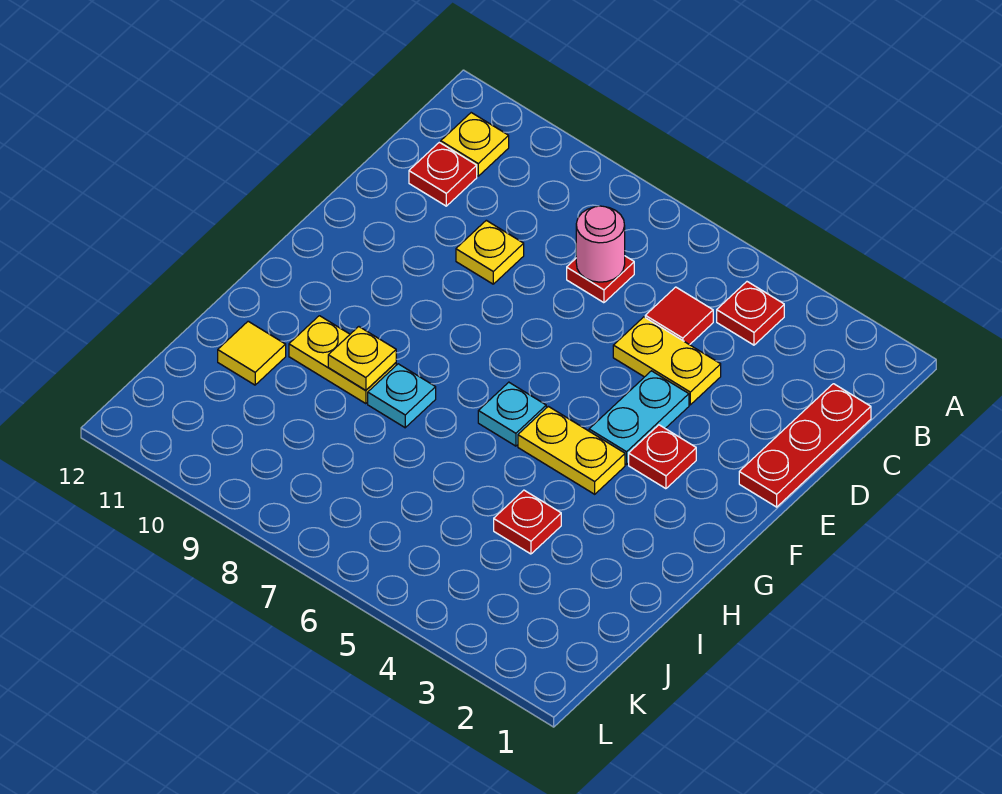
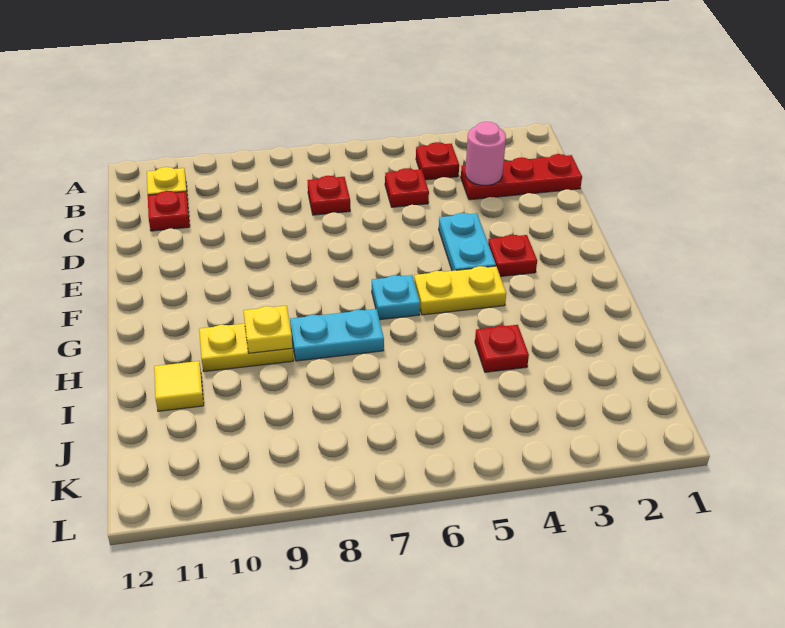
red 1x3 plate [739,384,871,507] -> red 1x3 plate turned to [461,154,582,200]
red 1x1 tile [645,287,713,345] -> red 1x1 plate [385,168,429,207]
pink 1x1 round brick [576,206,625,282] -> pink 1x1 round brick moved to [465,122,506,185]
yellow 1x2 plate [613,317,721,405] -> none
yellow 1x1 plate [456,220,524,284] -> none
cyan 1x1 plate [368,364,436,428] -> cyan 1x2 plate [290,309,384,361]

